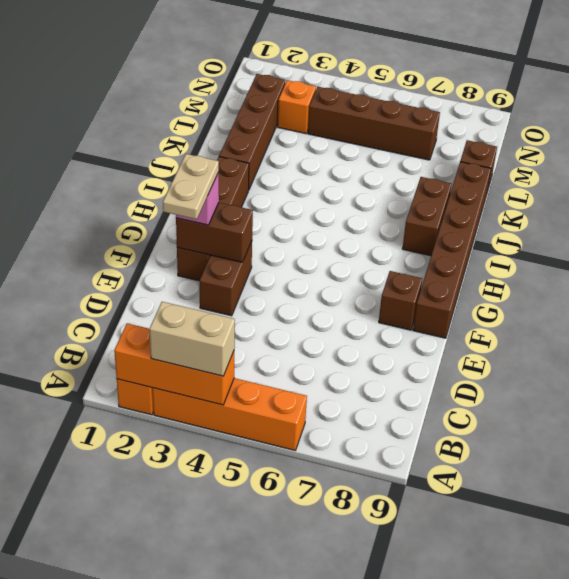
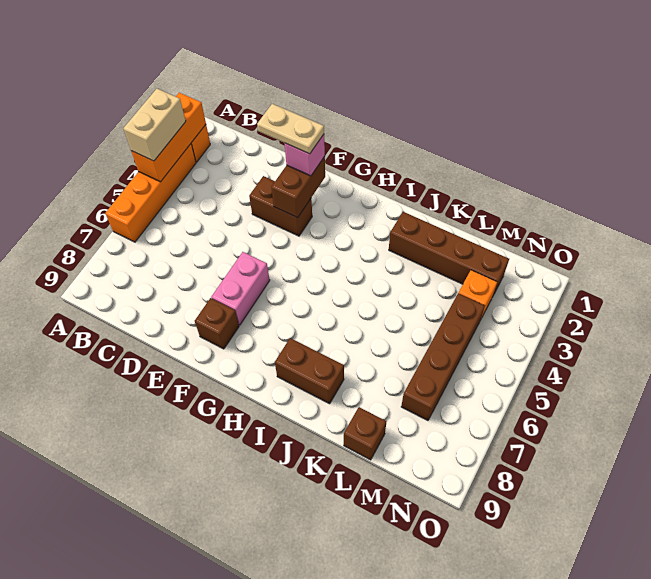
brown 1x4 brick [177,157,249,281] -> none
none -> pink 1x2 brick [211,252,270,325]
brown 1x6 brick [413,162,491,338] -> none

